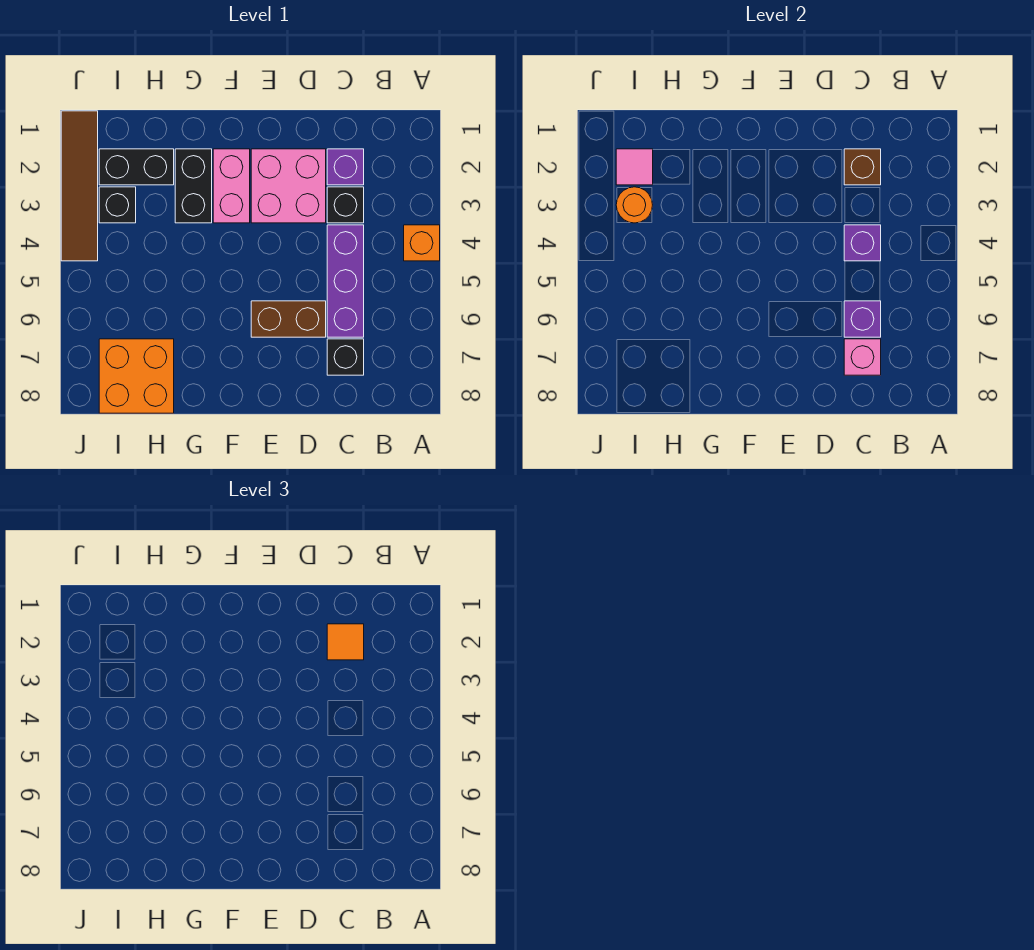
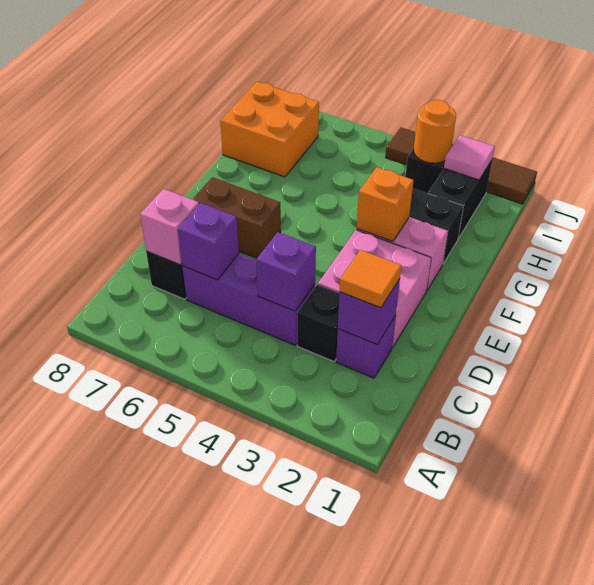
orange 1x1 brick [404,225,440,261] -> orange 1x1 brick moved to [357,167,414,241]
brown 1x1 brick [844,149,881,185] -> purple 1x1 brick [338,279,400,344]
brown 1x2 brick [251,301,326,337] -> brown 1x2 brick turned to [192,177,281,258]

